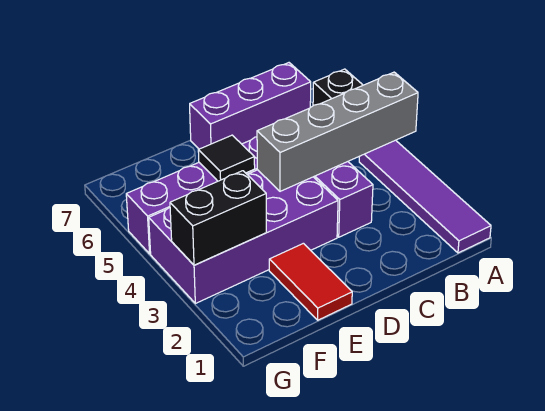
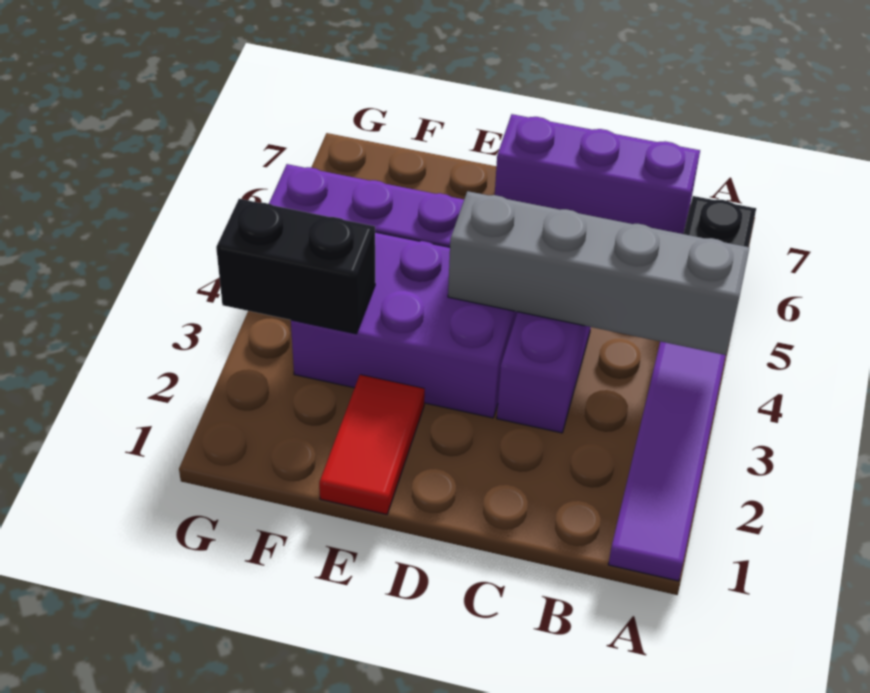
purple 2x4 brick [149,170,338,304] -> purple 2x3 brick [291,232,517,418]
black 1x1 tile [198,135,255,181] -> none

